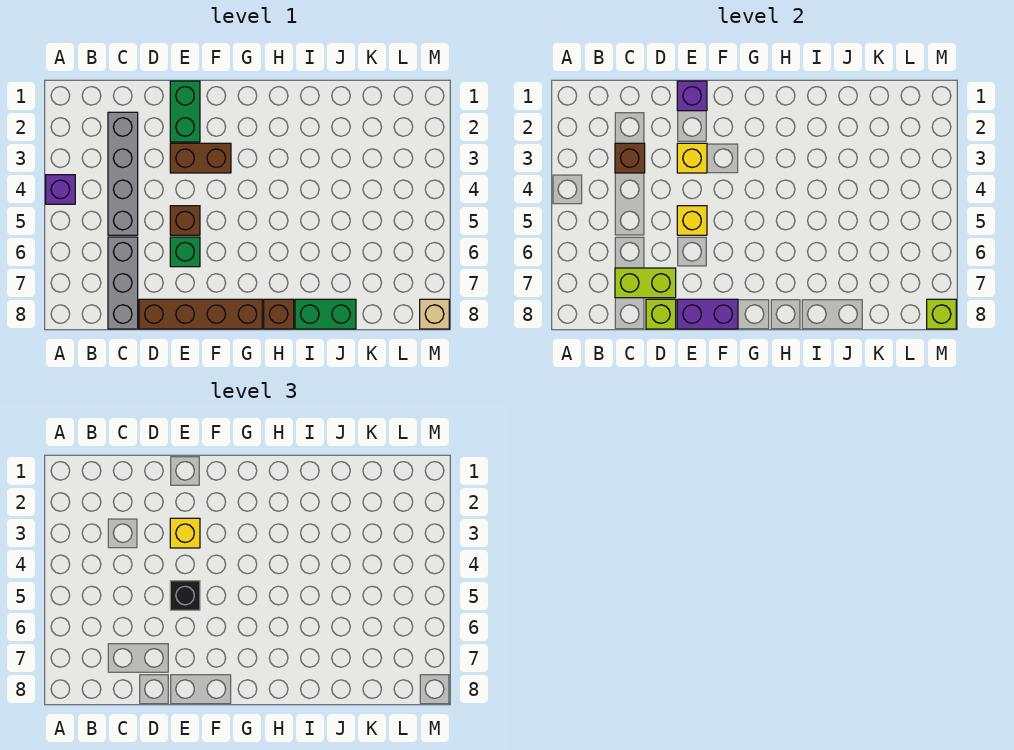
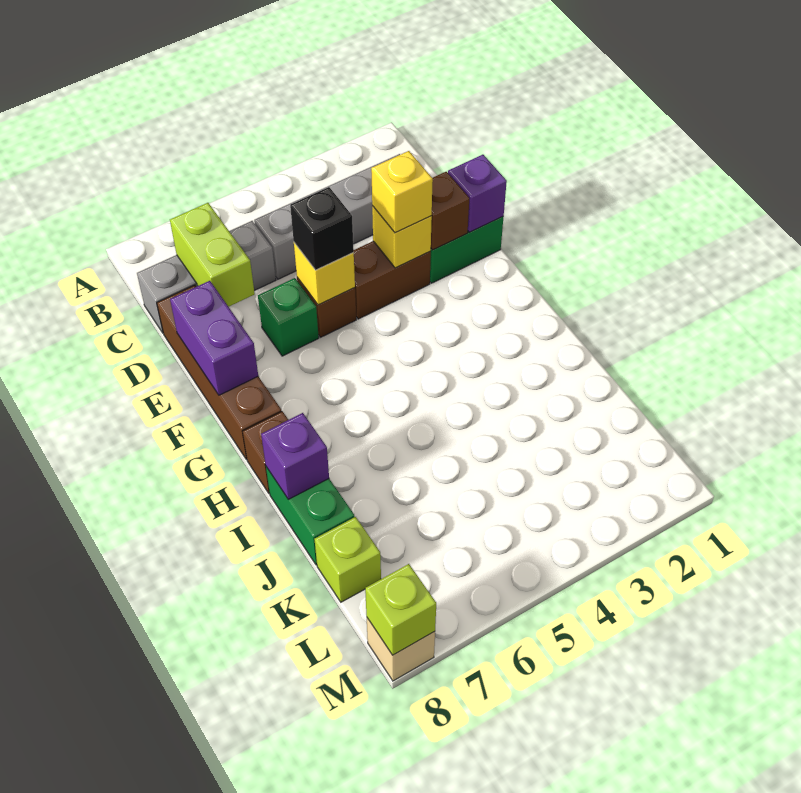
purple 1x1 brick [46,175,75,204] -> purple 1x1 brick moved to [261,413,329,500]
brown 1x1 brick [615,143,645,173] -> brown 1x1 brick moved to [431,172,469,250]
lime 1x1 brick [646,299,676,329] -> lime 1x1 brick moved to [314,517,381,602]
brown 1x2 brick [170,143,231,173] -> brown 1x2 brick turned to [353,241,431,319]

